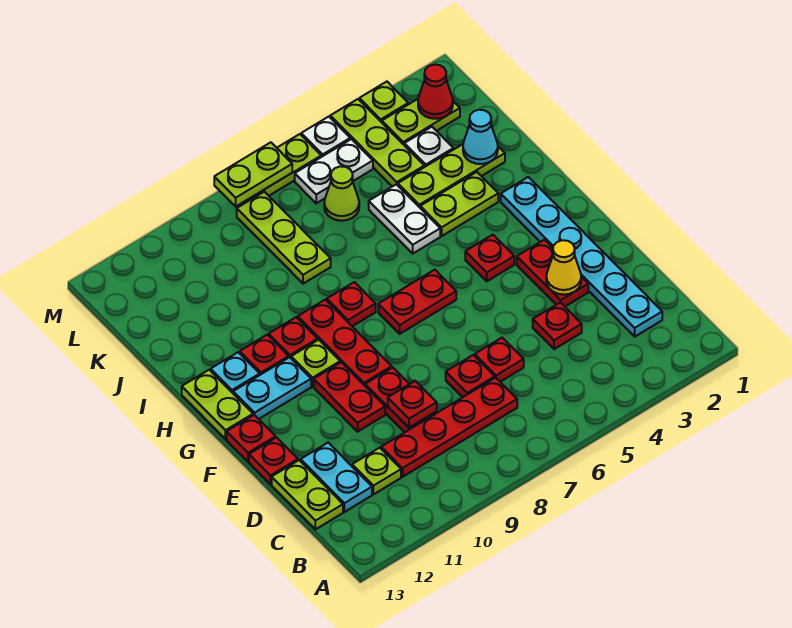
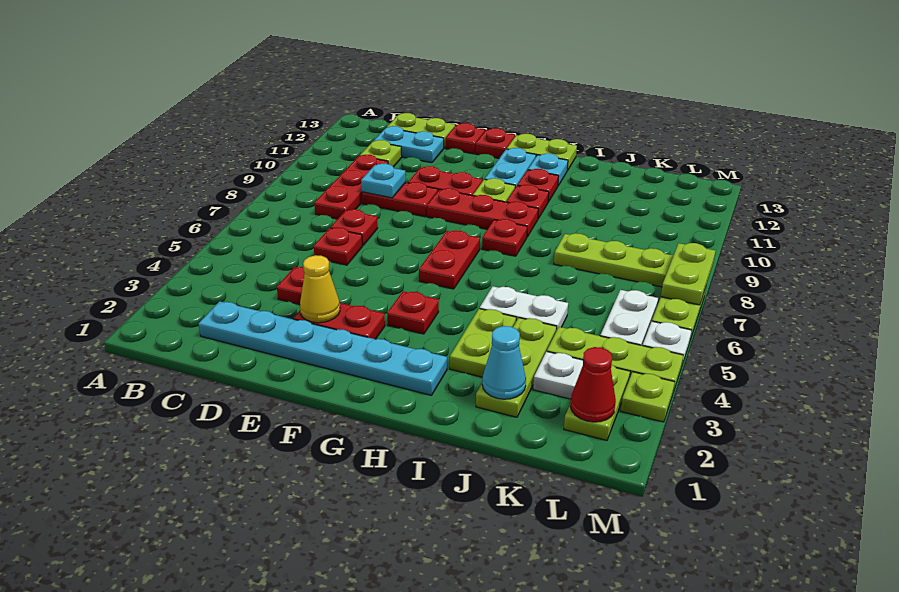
red 1x4 plate [381,378,517,477] -> red 1x3 plate [314,155,388,219]
red 1x1 plate [388,381,437,428] -> cyan 1x1 plate [361,164,406,198]
lime 1x1 cone [324,166,359,221] -> none

